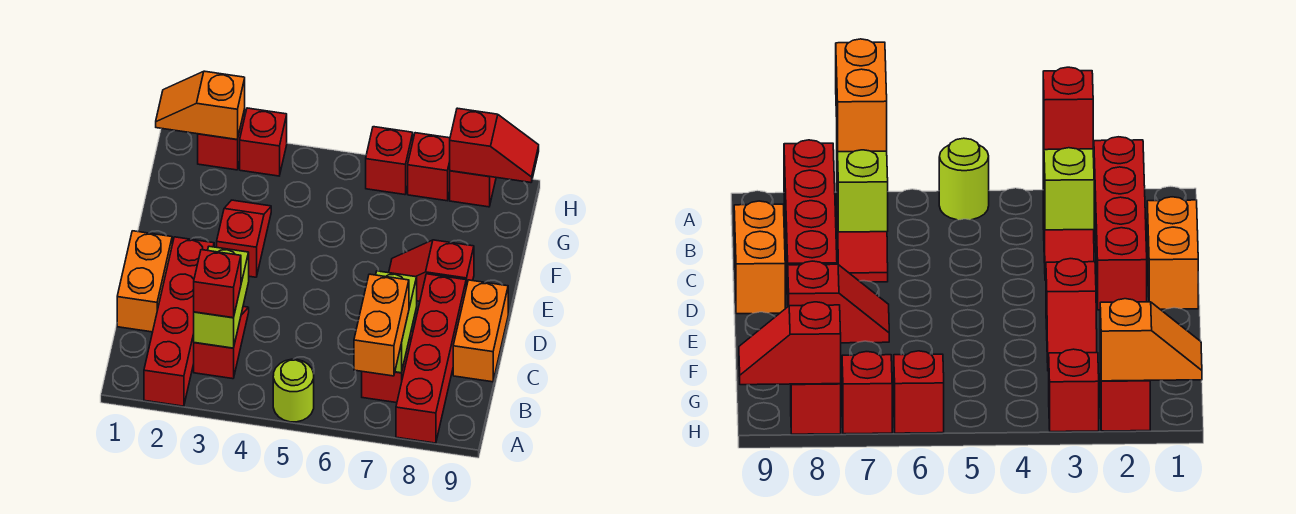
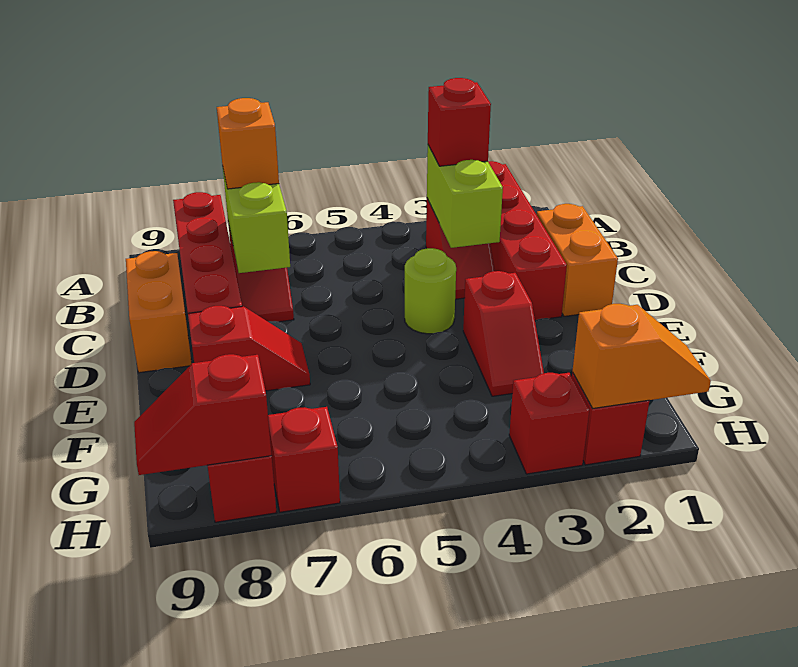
lime 1x1 round brick [273,359,314,422] -> lime 1x1 round brick moved to [405,248,456,334]
orange 1x2 brick [354,274,409,376] -> orange 1x1 brick [217,98,279,189]
red 1x1 brick [366,127,413,195] -> none

